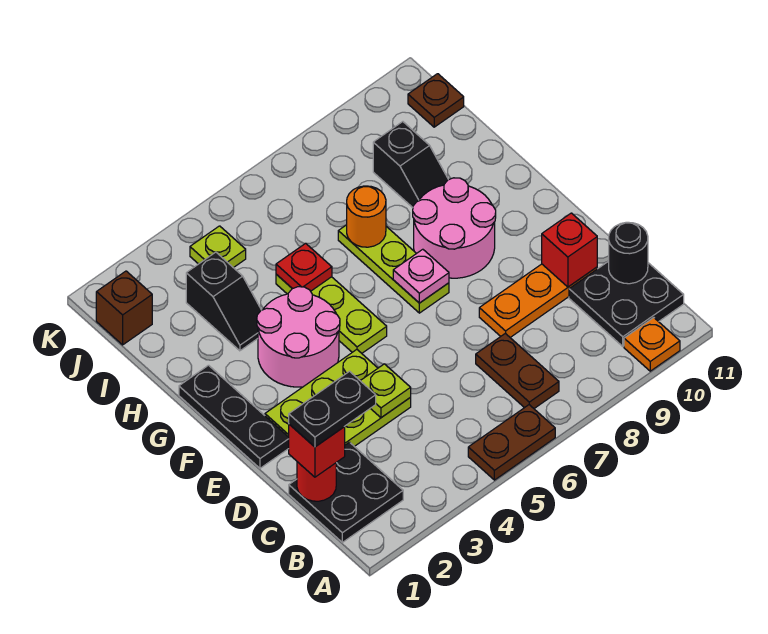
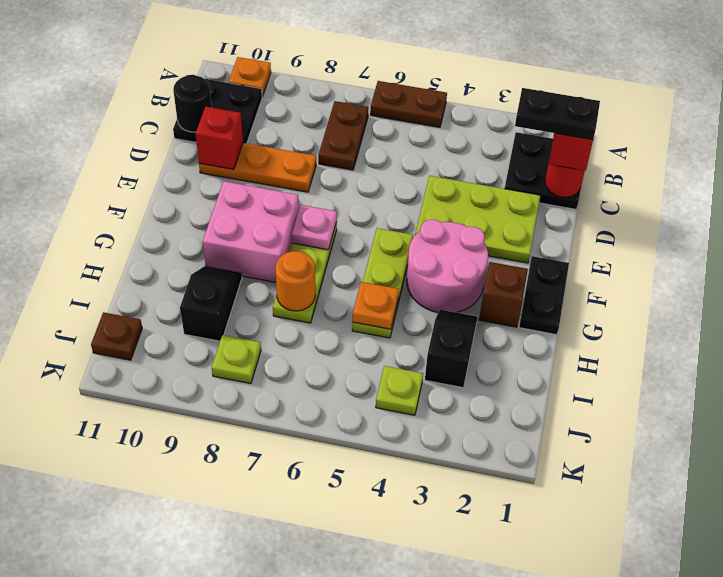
lime 1x1 plate [361,364,411,418] -> lime 1x1 plate moved to [212,335,261,384]
black 1x3 plate [179,365,289,468] -> black 1x2 plate [519,256,569,335]
pink 2x2 round brick [413,178,496,278] -> pink 2x2 brick [203,181,299,282]
red 1x1 plate [276,243,332,291] -> orange 1x1 plate [352,282,399,329]
brown 1x1 brick [96,271,152,345] -> brown 1x1 brick moved to [479,262,528,327]

